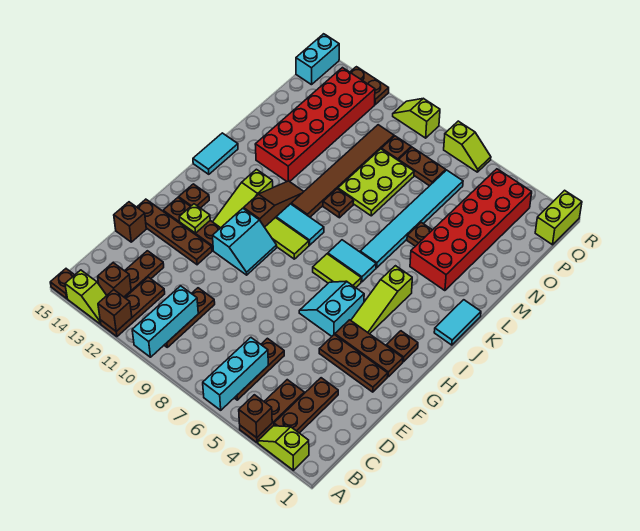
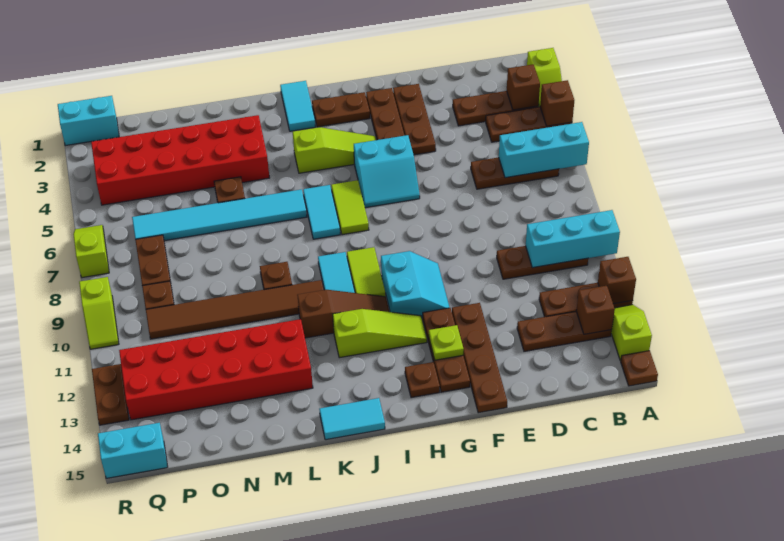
brown 1x1 brick [114,202,146,242] -> brown 1x1 brick moved to [507,64,540,110]
cyan 2x2 slope [212,208,277,275] -> cyan 2x2 slope turned to [381,251,450,318]
brown 1x1 plate [386,331,418,362] -> brown 1x2 plate [312,92,370,127]
brown 1x3 slope [244,181,304,227] -> brown 1x3 slope turned to [297,290,389,338]
cyan 1x2 tile [434,300,481,345] -> cyan 1x2 tile turned to [280,81,316,131]
lime 2x3 plate [338,149,414,216] -> none
lime 1x2 brick [535,190,582,245] -> cyan 1x2 brick [58,96,119,146]

